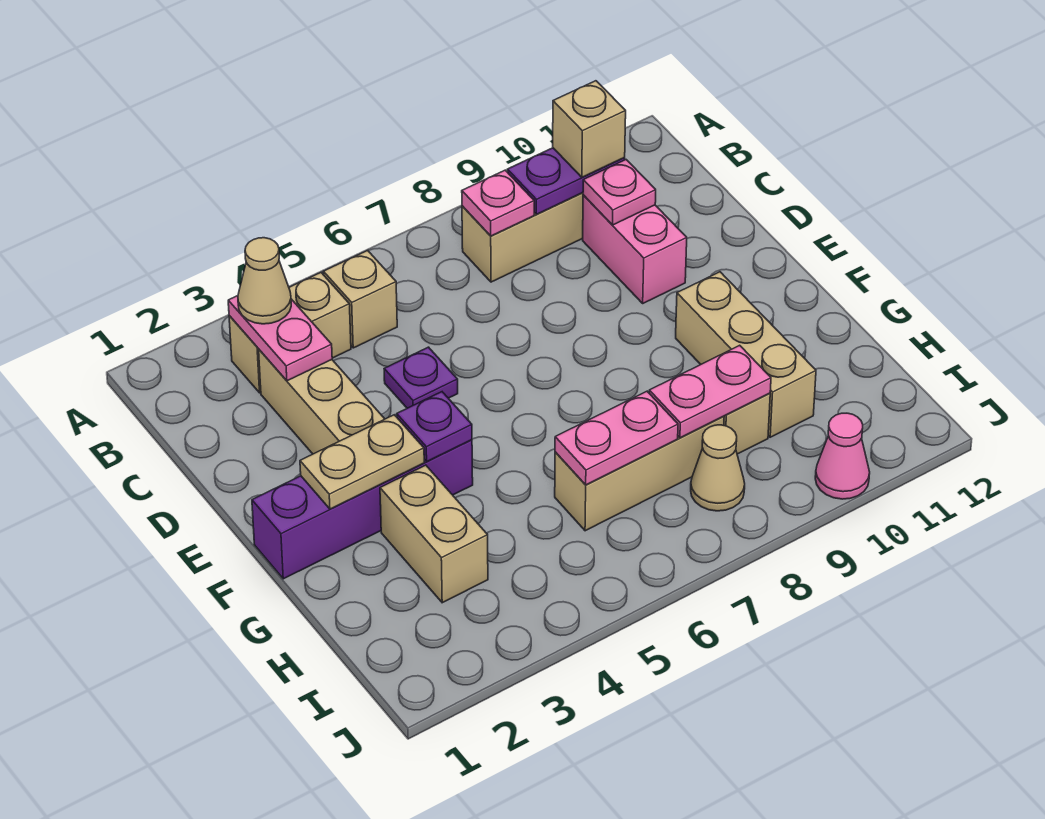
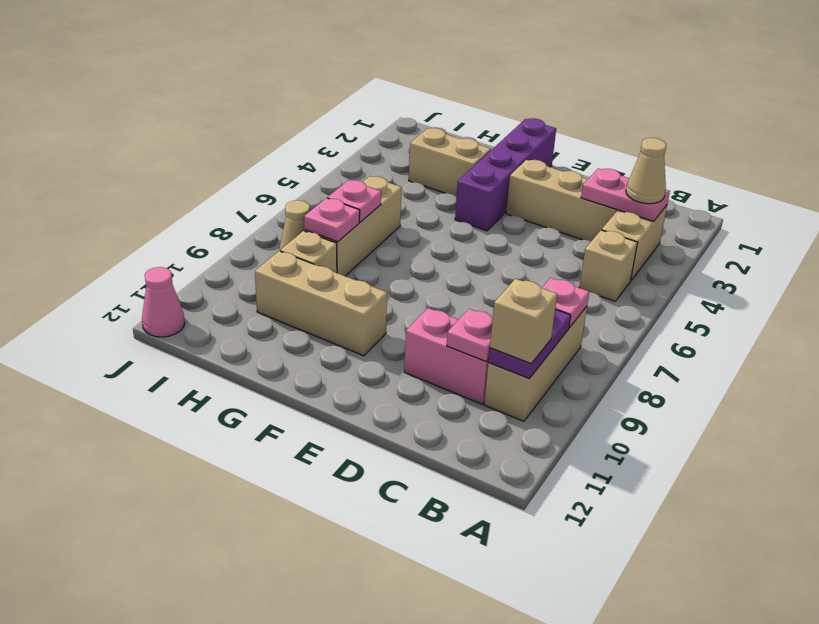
purple 1x1 plate [384,347,458,408] -> none
tan 1x2 plate [300,415,424,509] -> none
purple 1x1 plate [397,392,472,461] -> none
pink 1x2 plate [555,391,678,485] -> pink 1x1 plate [327,180,381,222]
pink 1x2 plate [649,345,771,438] -> pink 1x1 plate [304,198,360,242]
pink 1x1 cone [815,413,870,499] -> pink 1x1 cone moved to [142,267,185,337]

